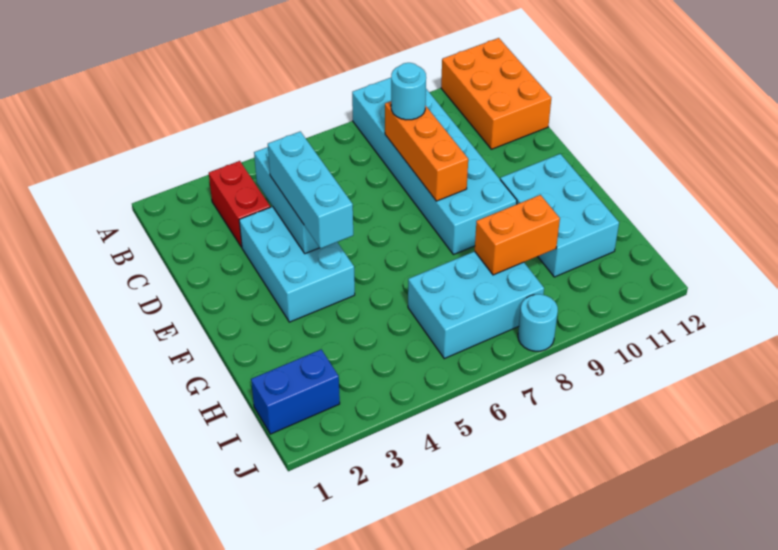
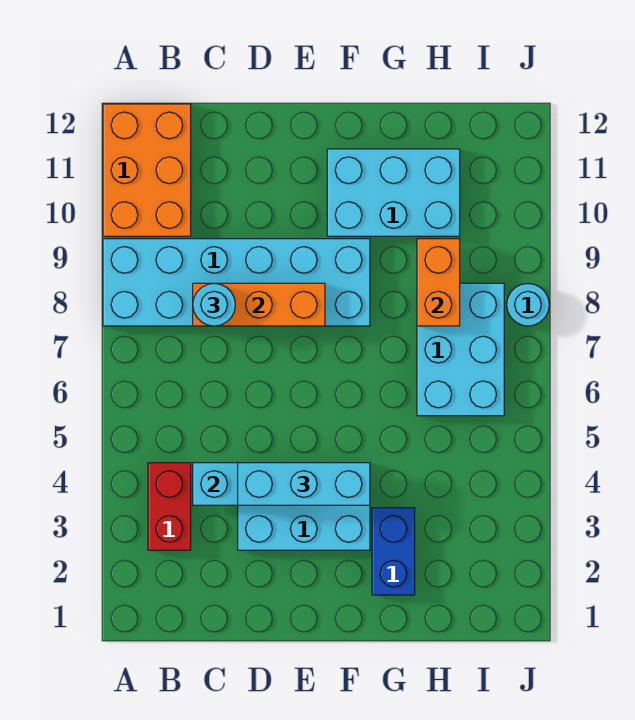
orange 2x3 brick [441,38,551,149] -> orange 2x3 brick turned to [103,104,191,236]
red 1x2 brick [209,161,270,247] -> red 1x2 brick turned to [148,463,191,550]
blue 1x2 brick [251,349,340,434] -> blue 1x2 brick moved to [372,508,415,595]

